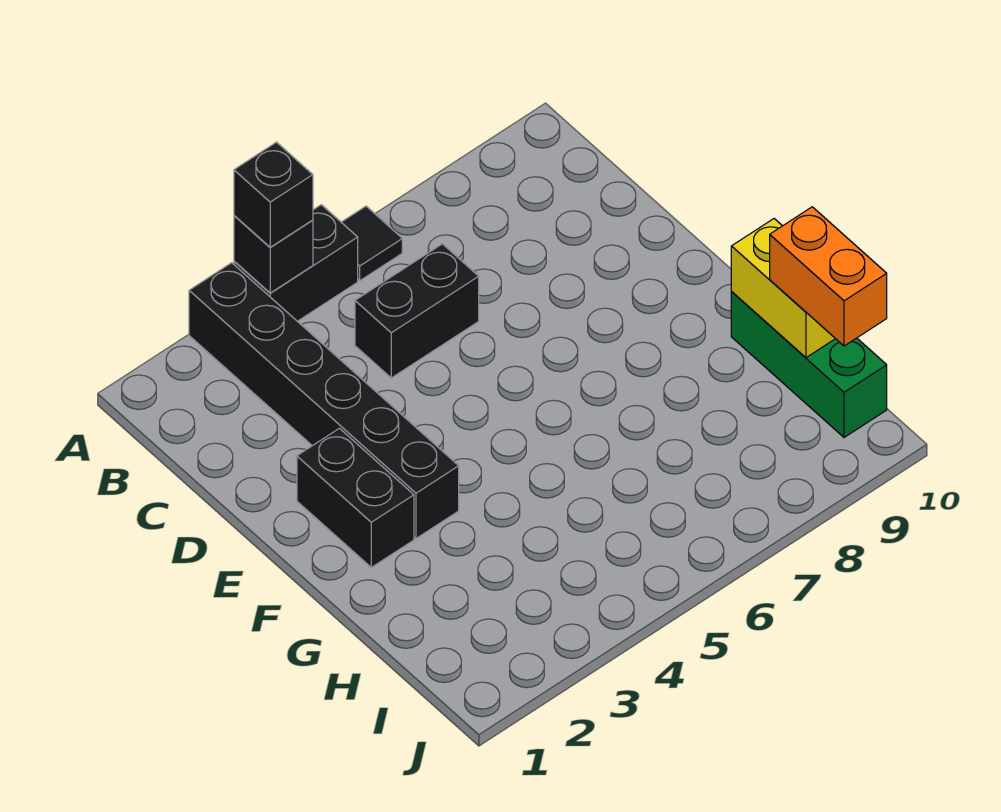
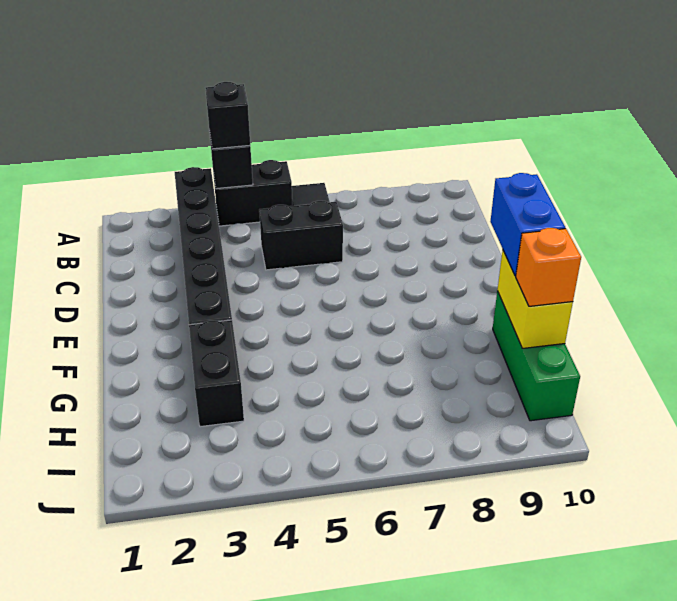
black 1x2 brick [297,428,414,567] -> black 1x2 brick moved to [189,320,244,427]
none -> blue 1x2 brick [490,173,565,276]
orange 1x2 brick [770,207,887,346] -> orange 1x1 brick [516,228,581,306]

